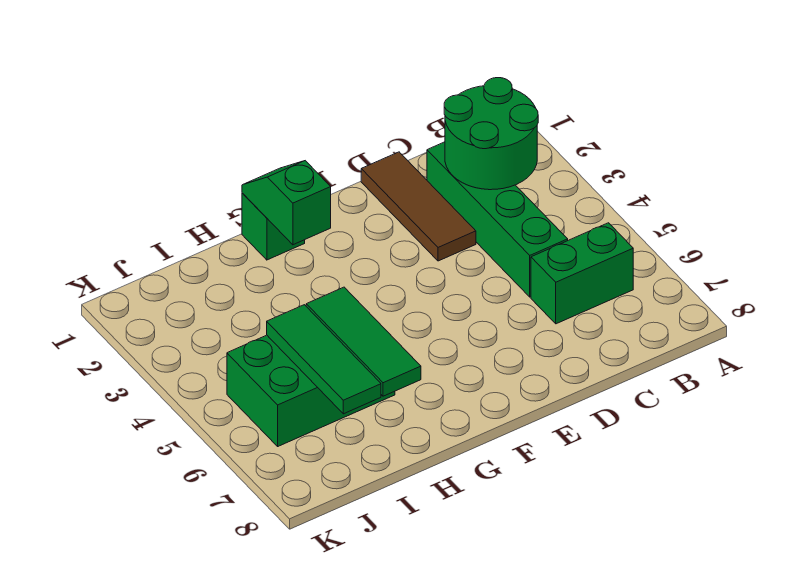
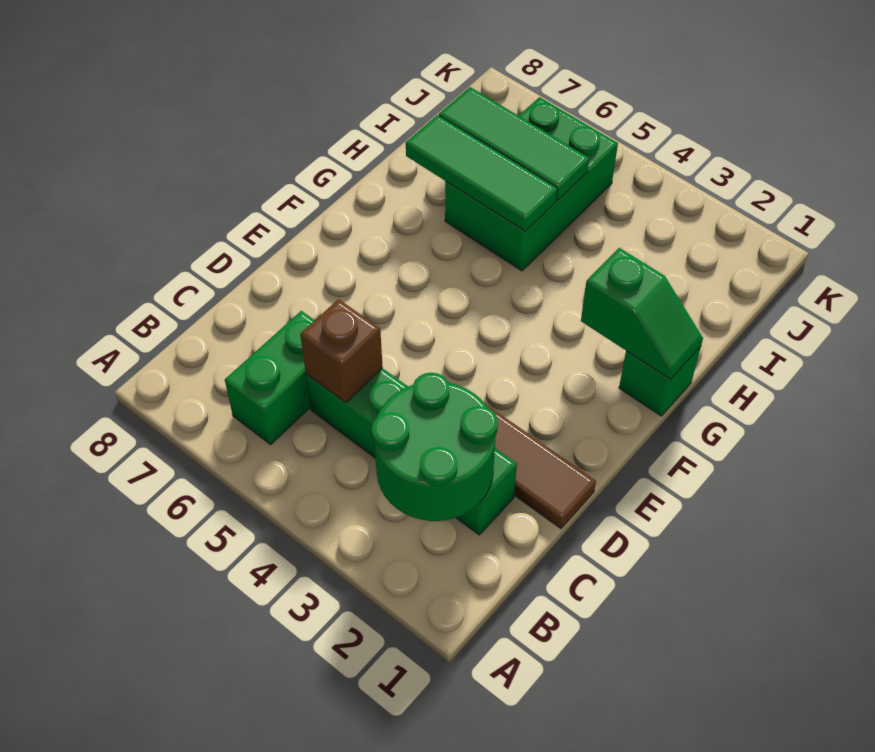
none -> brown 1x1 brick [300,299,383,402]

